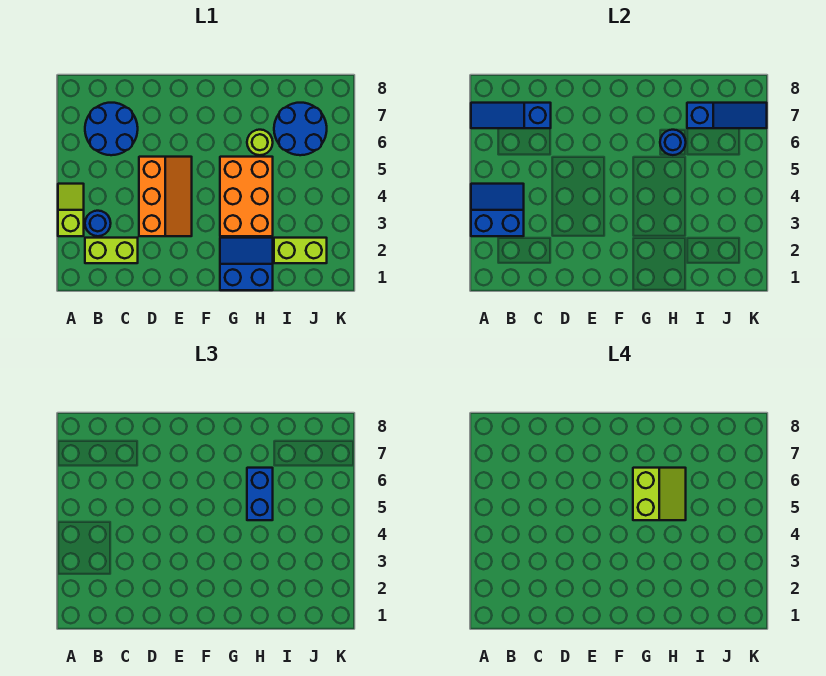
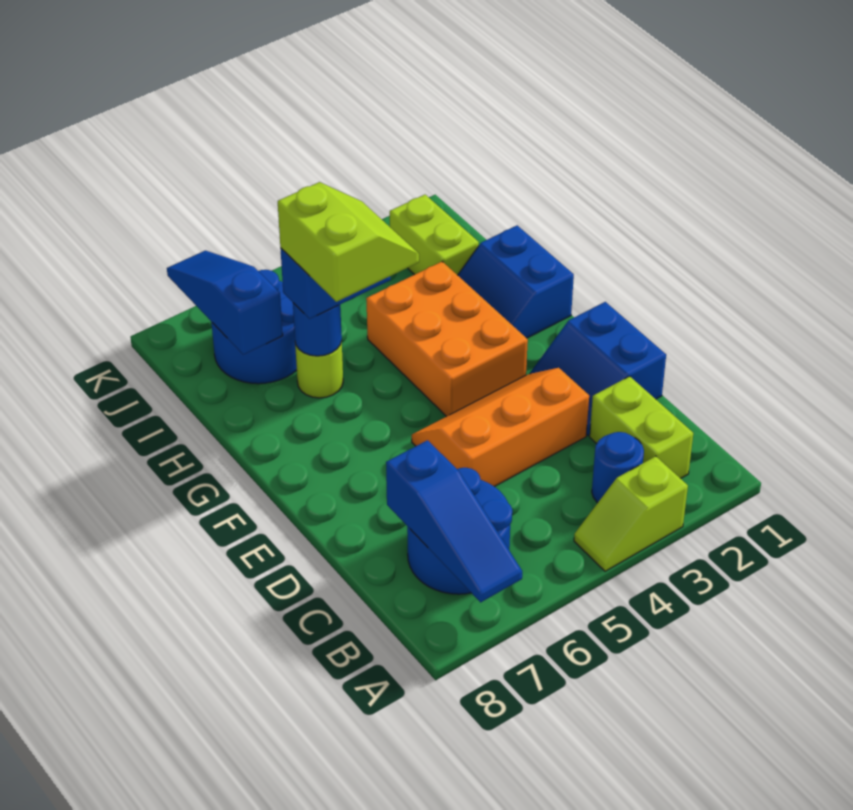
blue 2x2 slope [471,184,524,236] -> blue 2x2 slope moved to [529,302,666,436]
orange 2x3 brick [220,157,273,236] -> orange 2x3 brick turned to [366,262,528,417]
lime 2x2 slope [633,468,686,520] -> lime 2x2 slope turned to [278,182,419,302]

